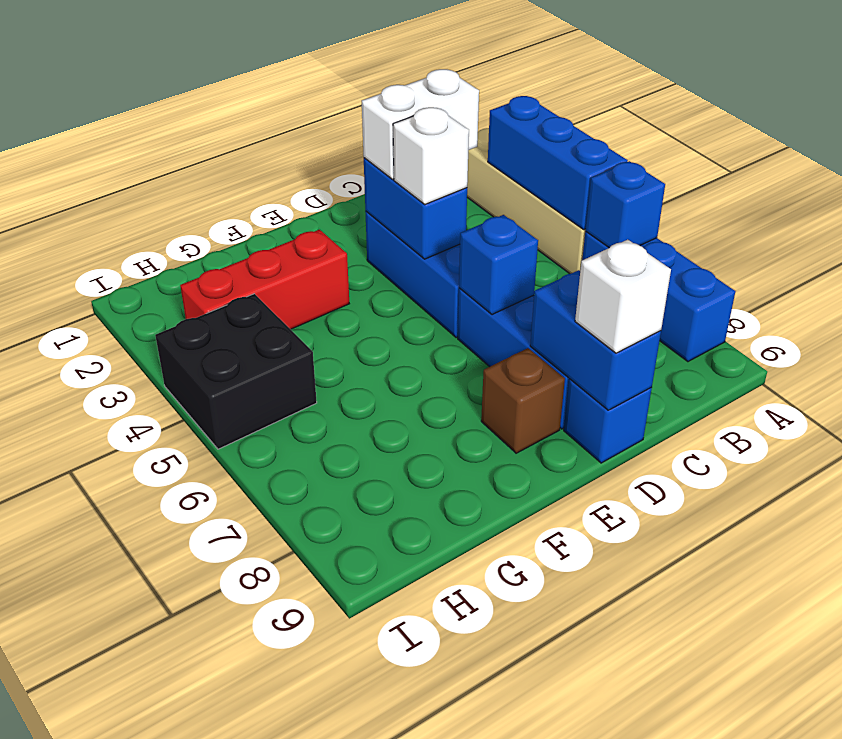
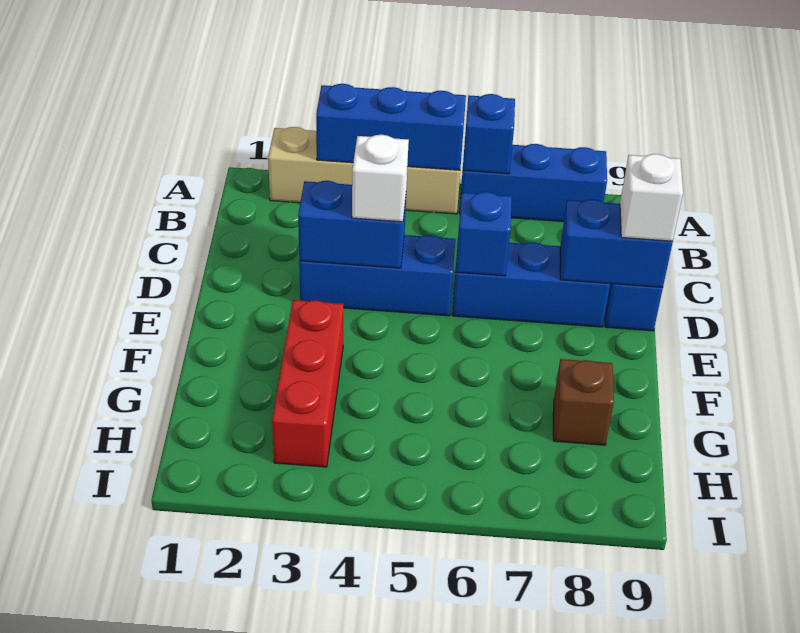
white 1x2 brick [362,69,479,179] -> none
brown 1x1 brick [481,348,565,453] -> brown 1x1 brick moved to [553,359,614,445]
black 2x2 brick [155,294,317,449] -> none

